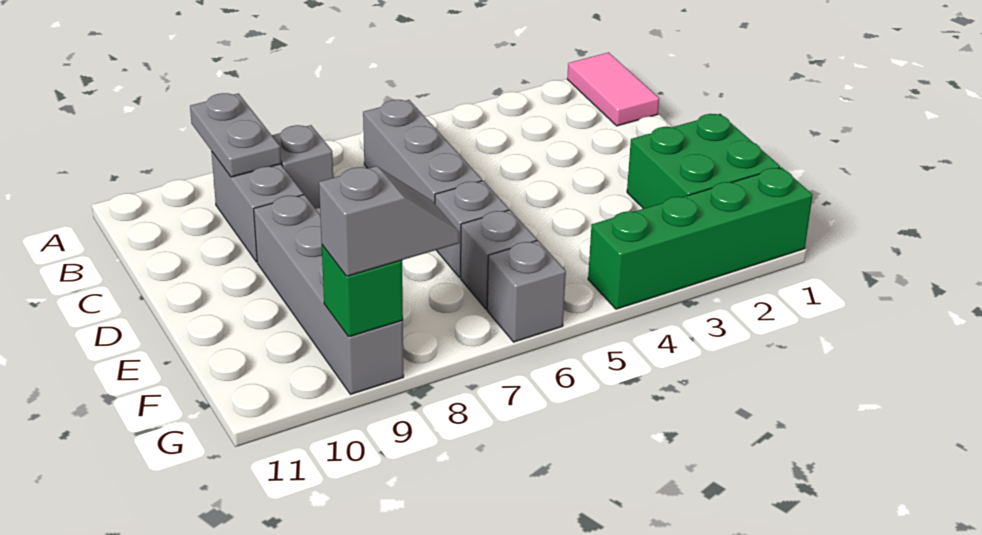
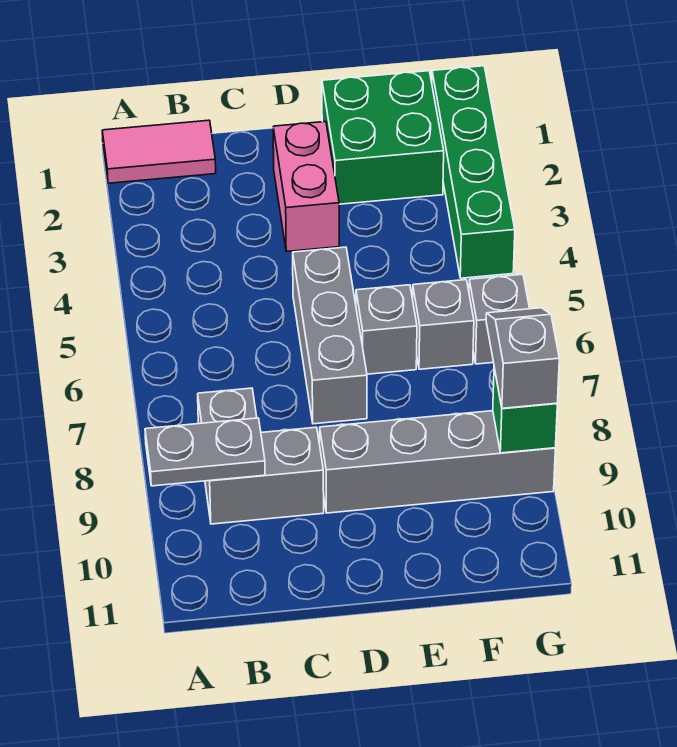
grey 1x3 brick [363,100,482,203] -> grey 1x3 brick turned to [293,247,367,424]
none -> pink 1x2 brick [273,122,339,252]

